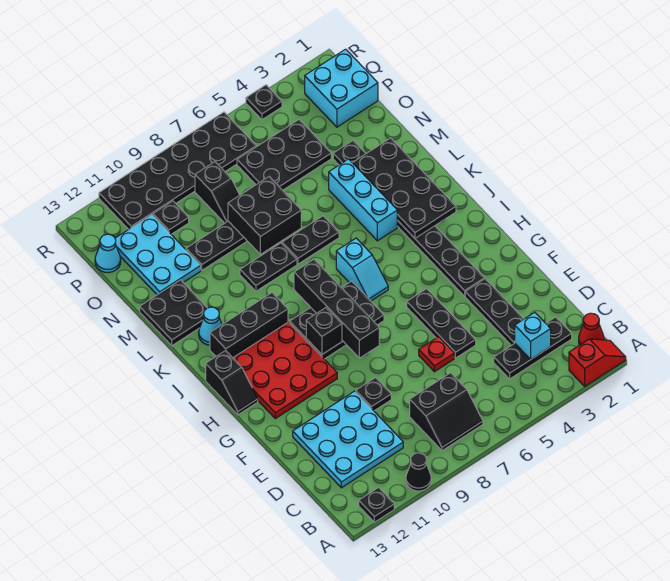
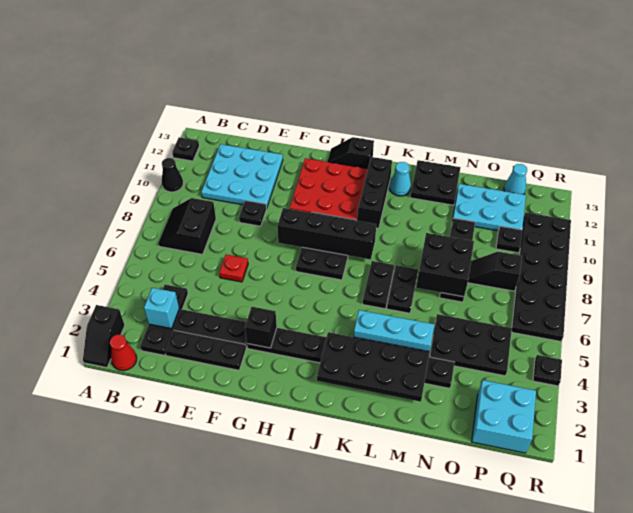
red 1x2 slope [569,339,626,386] -> black 1x2 slope [83,305,125,368]
black 1x3 plate [407,289,476,358] -> black 1x3 plate moved to [165,330,246,370]
black 1x1 brick [306,308,342,354] -> black 1x1 brick moved to [245,307,277,348]
cyan 1x2 slope [336,238,388,301] -> none
black 1x2 plate [240,243,297,291] -> black 1x2 plate moved to [363,261,394,309]
black 2x3 plate [237,120,331,190] -> black 2x3 plate turned to [430,314,512,376]

